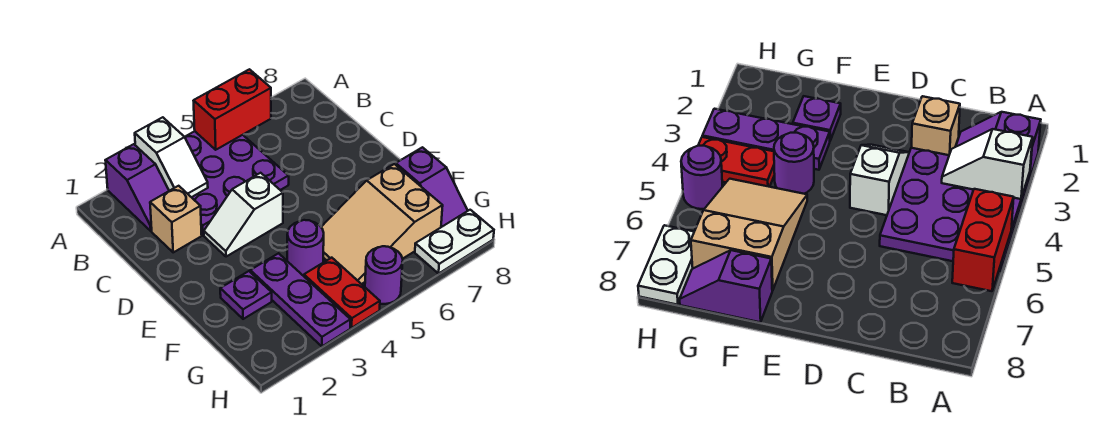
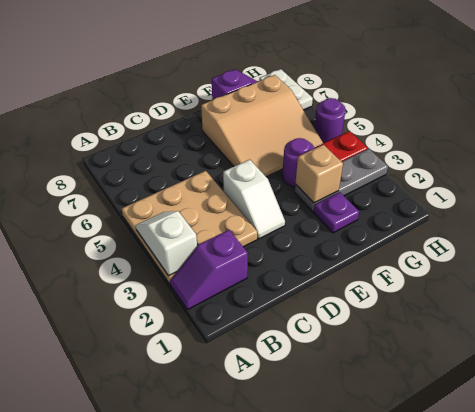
purple 1x2 slope [105,144,169,231] -> purple 1x2 slope turned to [170,230,248,310]
purple 3x3 plate [185,131,289,235] -> tan 3x3 plate [122,171,257,284]
white 1x2 slope [135,117,208,197] -> white 1x2 slope turned to [136,211,197,276]
red 1x2 brick [194,69,271,150] -> none
tan 1x1 brick [150,186,202,252] -> tan 1x1 brick moved to [295,145,343,203]
purple 1x3 plate [250,253,350,346] -> grey 1x3 plate [295,149,388,212]
tan 2x3 slope [321,164,443,284] -> tan 3x3 slope [201,75,323,177]

